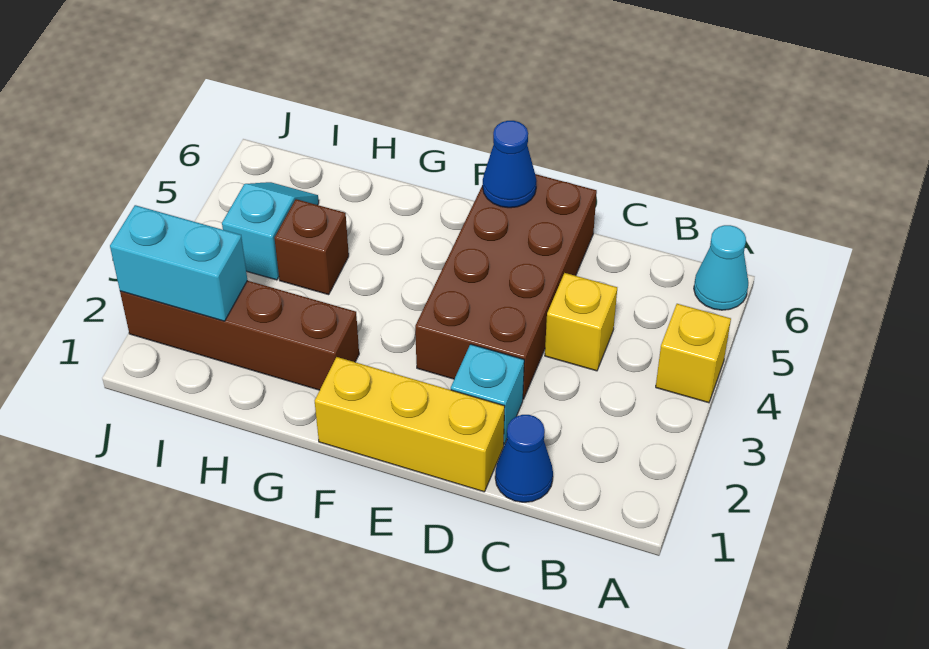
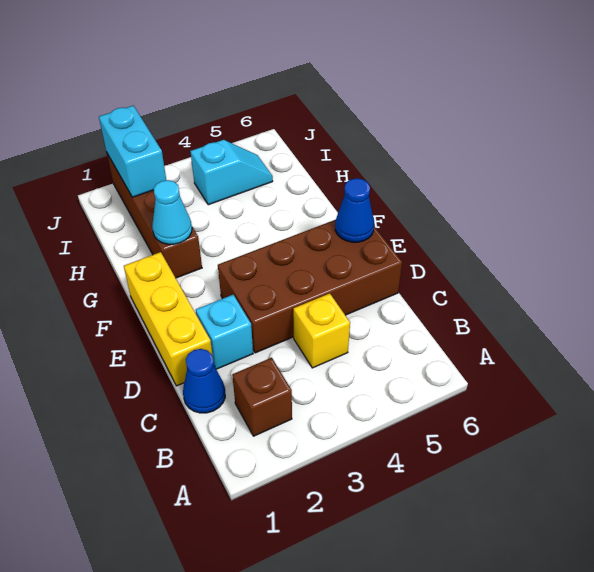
yellow 1x1 brick [656,304,731,403] -> none
cyan 1x1 cone [694,225,748,310] -> cyan 1x1 cone moved to [152,180,192,244]
brown 1x1 brick [274,199,349,295] -> brown 1x1 brick moved to [232,358,292,436]

